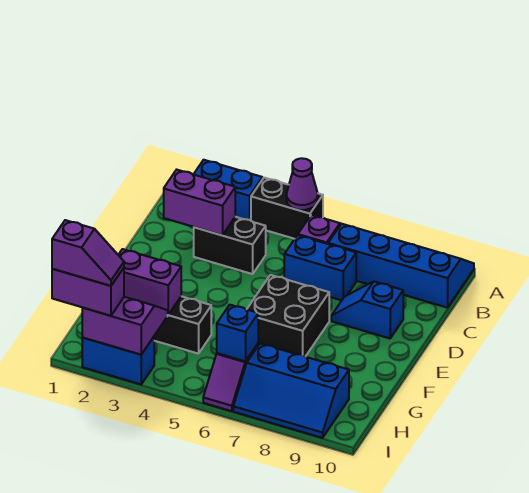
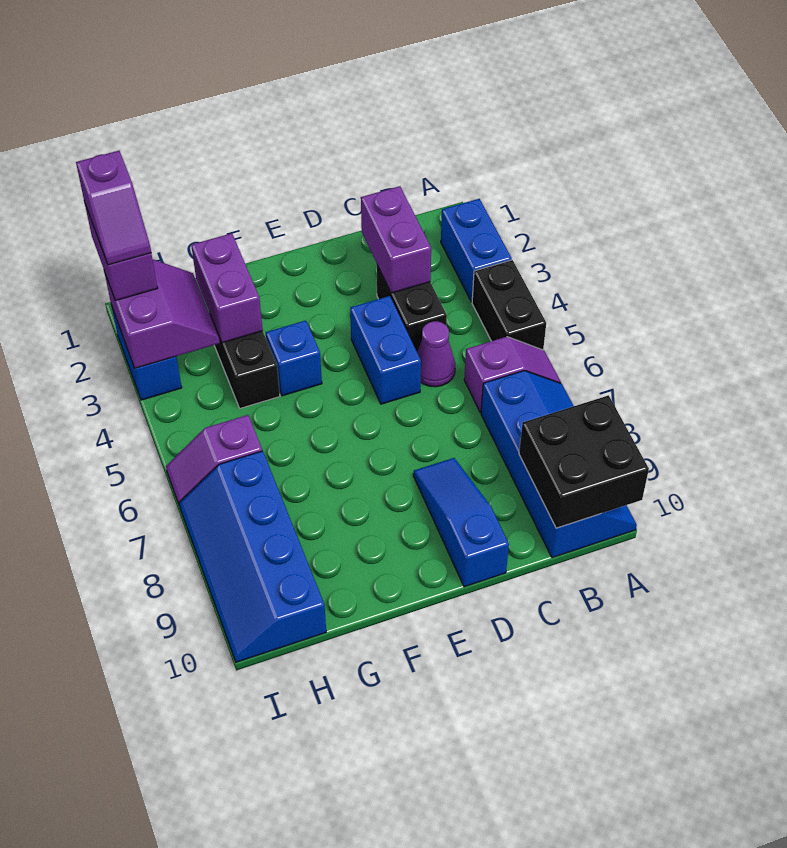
purple 1x1 cone [286,158,318,210] -> purple 1x1 cone moved to [417,321,455,387]
blue 1x2 brick [284,235,356,300] -> blue 1x2 brick moved to [350,296,421,404]
blue 1x2 slope [331,282,403,338] -> blue 1x3 slope [413,458,509,587]
black 2x2 brick [247,275,329,356] -> black 2x2 brick moved to [519,395,649,528]
blue 1x1 brick [217,305,258,361] -> blue 1x1 brick moved to [266,320,322,396]
blue 2x3 slope [233,344,349,438] -> blue 2x4 slope [179,451,326,662]

